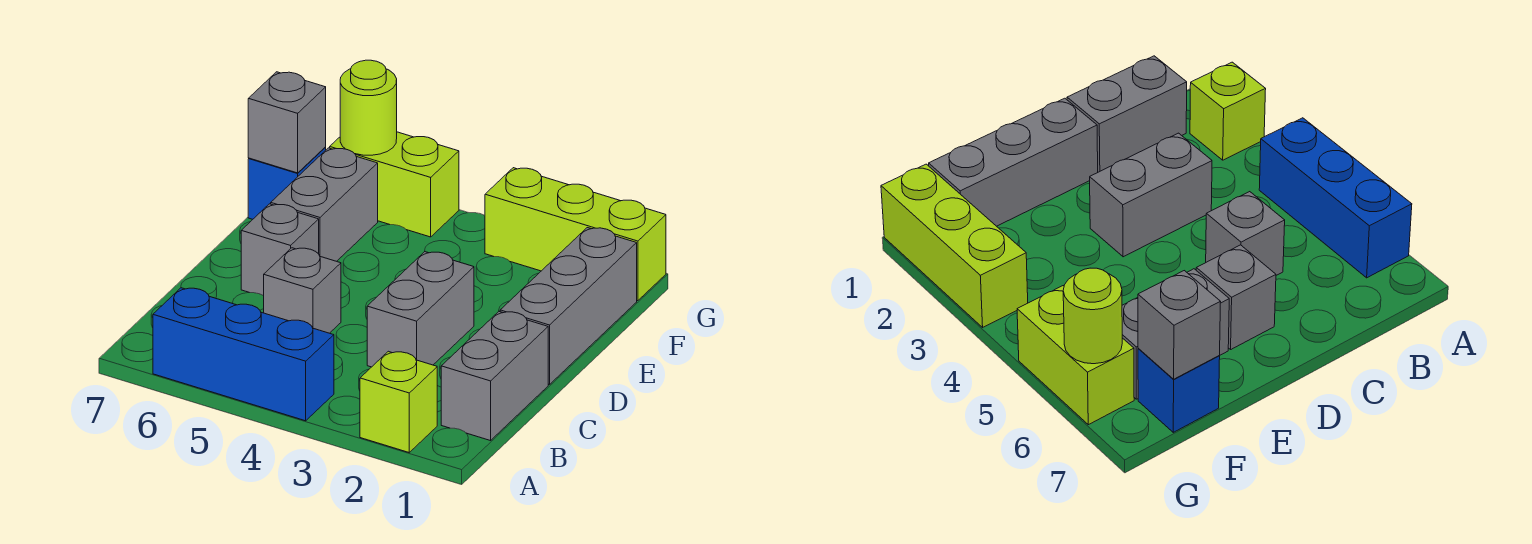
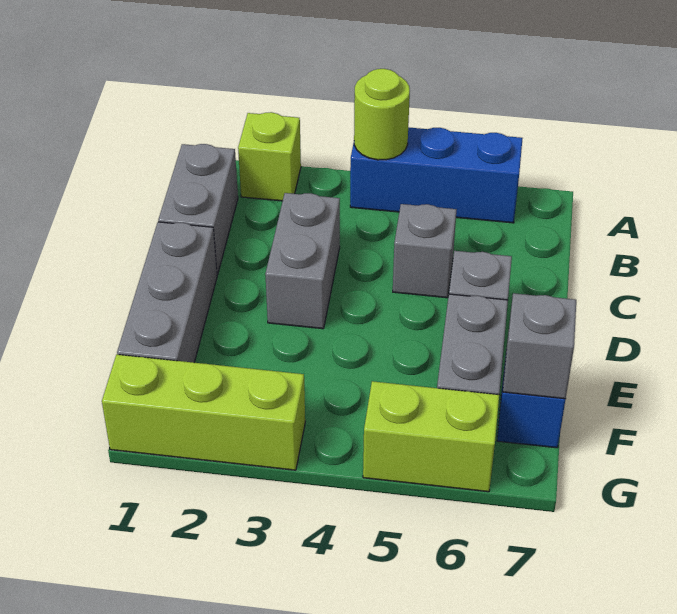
lime 1x1 round brick [340,60,397,155] -> lime 1x1 round brick moved to [354,69,410,160]

